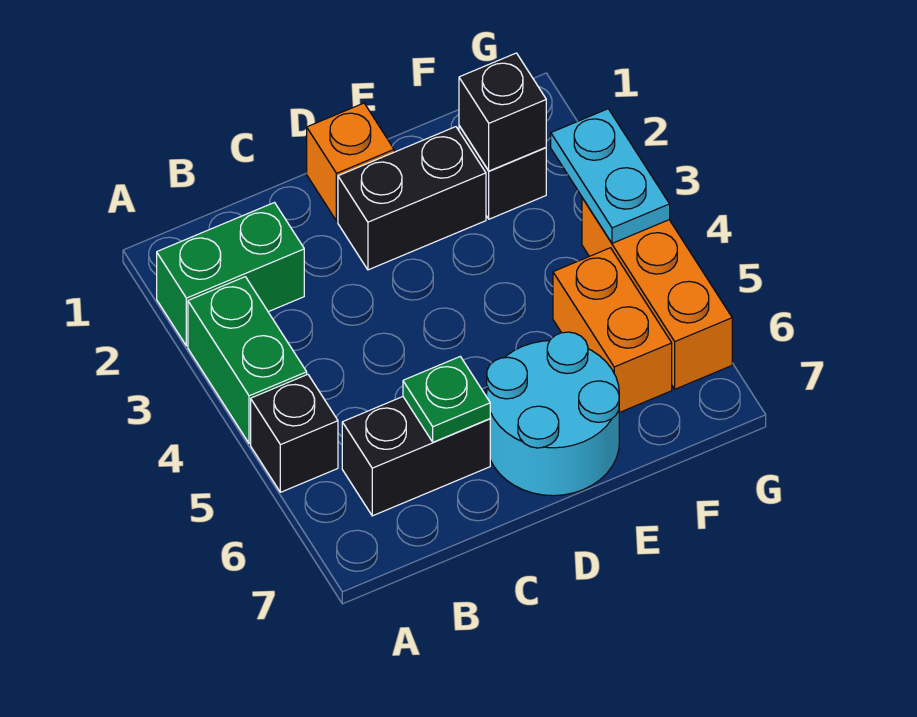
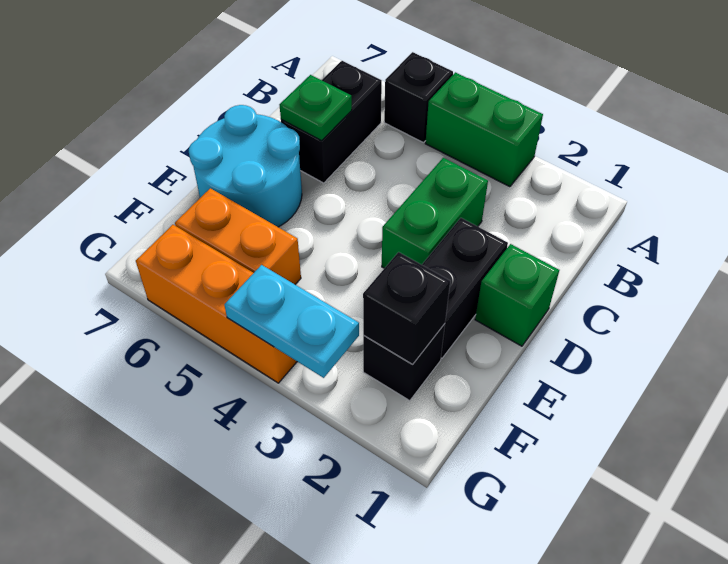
green 1x2 brick [157,203,304,346] -> green 1x2 brick moved to [382,158,488,268]
orange 1x1 brick [307,103,394,221] -> green 1x1 brick [475,244,559,346]

